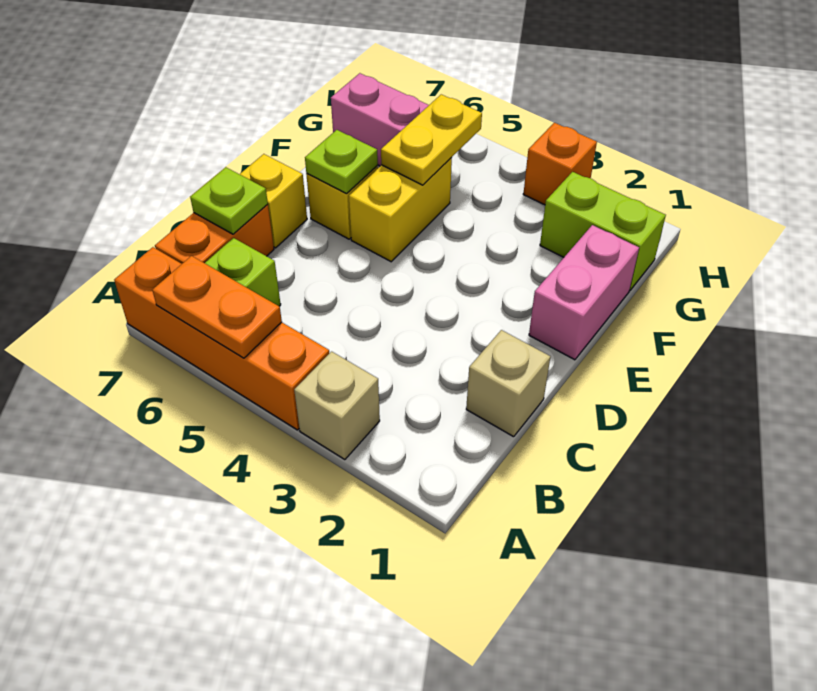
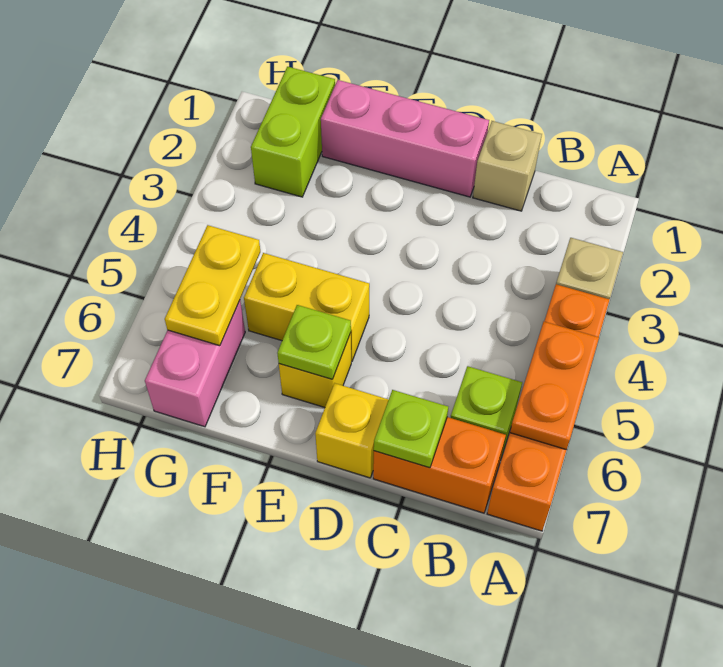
pink 1x2 brick [529,225,639,360] -> pink 1x3 brick [321,80,489,197]
yellow 1x2 plate [381,94,482,185] -> yellow 1x2 plate turned to [165,225,260,346]
orange 1x1 brick [523,123,597,205] -> none

